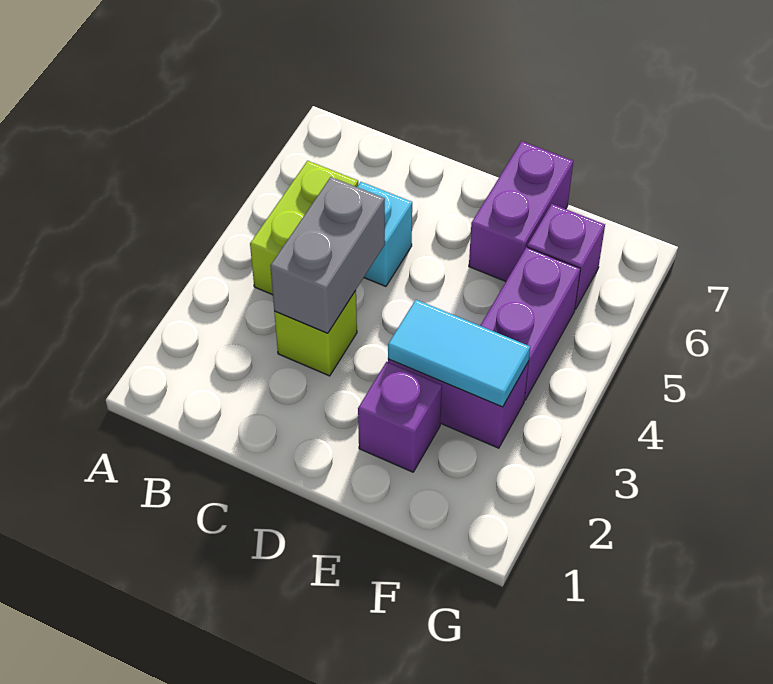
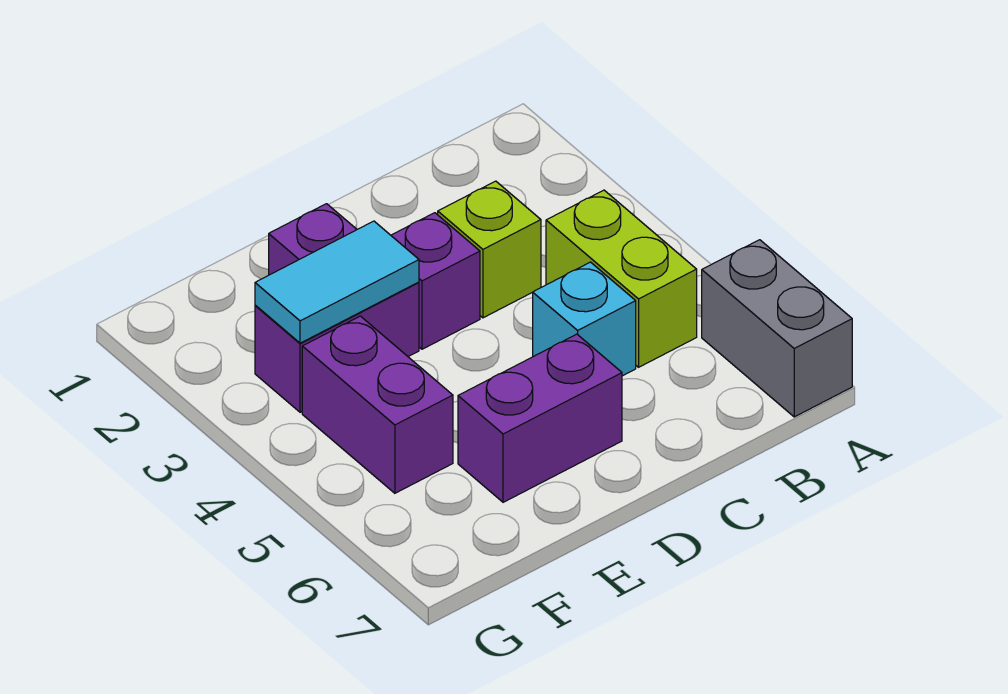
grey 1x2 brick [270,177,385,333] -> grey 1x2 brick moved to [702,240,852,417]
purple 1x2 brick [469,141,573,281] -> purple 1x2 brick turned to [458,334,622,502]
purple 1x1 brick [527,204,605,309] -> purple 1x1 brick moved to [391,213,480,349]

